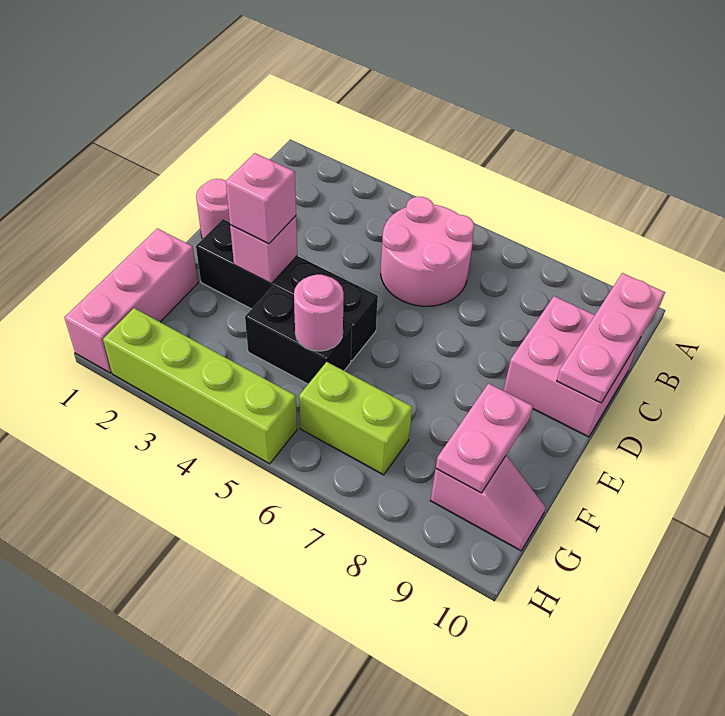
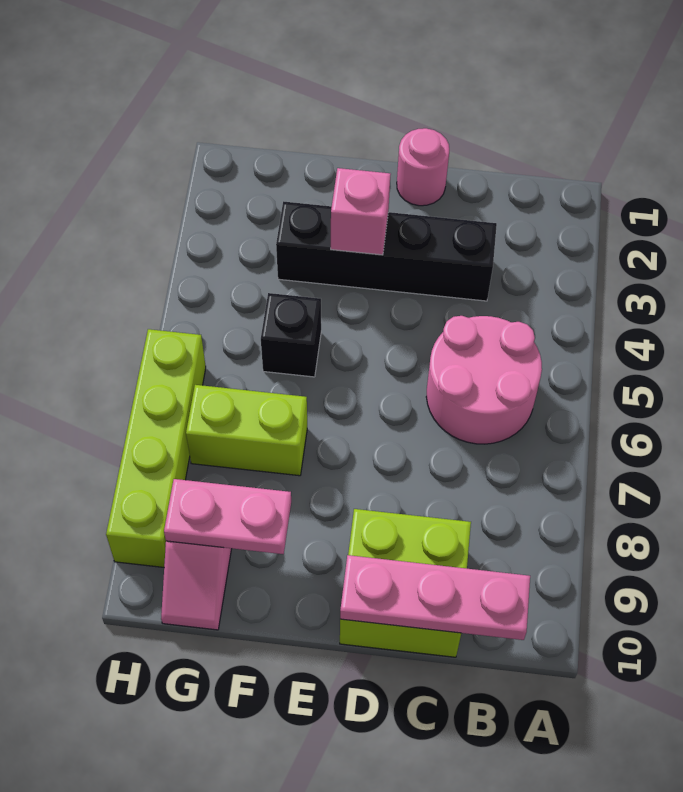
pink 2x2 brick [503,296,640,437] -> lime 2x2 brick [340,509,471,657]
black 1x4 brick [196,219,378,361] -> black 1x4 brick turned to [276,201,497,301]
pink 1x1 brick [226,153,296,244] -> none
pink 1x3 brick [64,228,198,373] -> none
black 1x2 brick [245,287,352,384] -> black 1x1 brick [261,293,321,377]
pink 1x1 round brick [294,274,344,351] -> none
lime 1x2 brick [299,362,412,475] -> lime 1x2 brick turned to [186,385,307,476]
lime 1x4 brick [103,308,297,464] -> lime 1x4 brick moved to [106,329,206,567]

